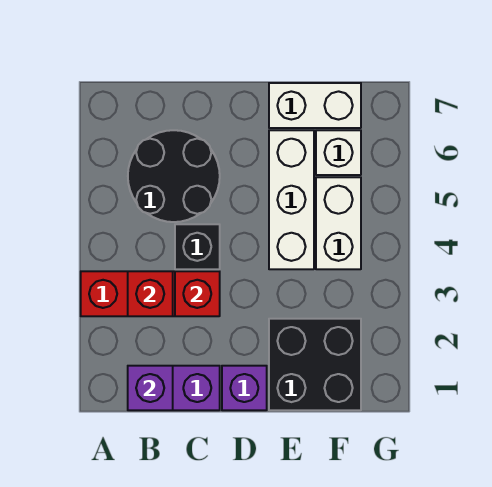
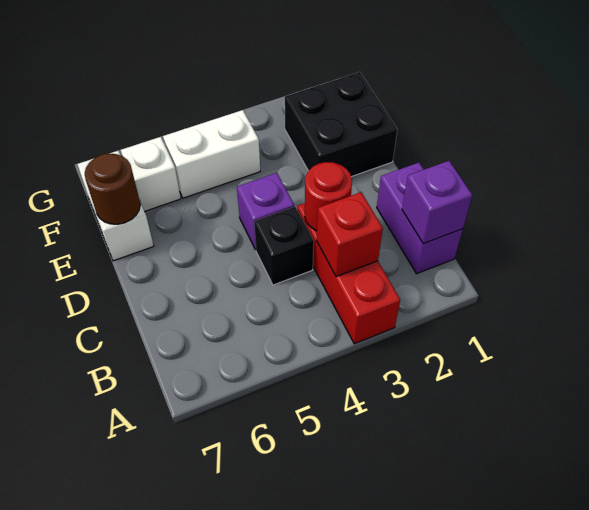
black 2x2 round brick [128,130,220,222] -> none
red 1x1 brick [175,271,220,316] -> red 1x1 round brick [305,162,352,231]
purple 1x1 brick [222,366,267,410] -> purple 1x1 brick moved to [237,173,294,250]
white 1x3 brick [269,130,314,269] -> none
none -> brown 1x1 round brick [85,154,140,224]

